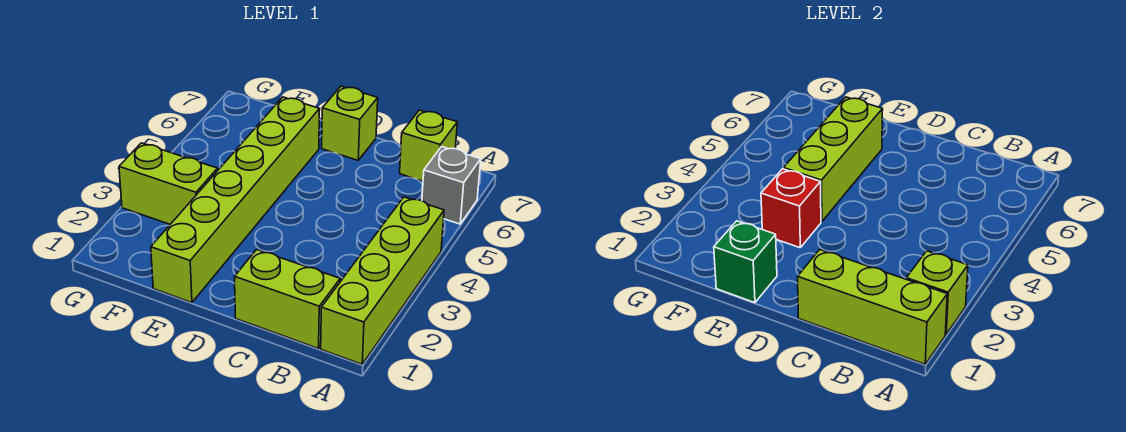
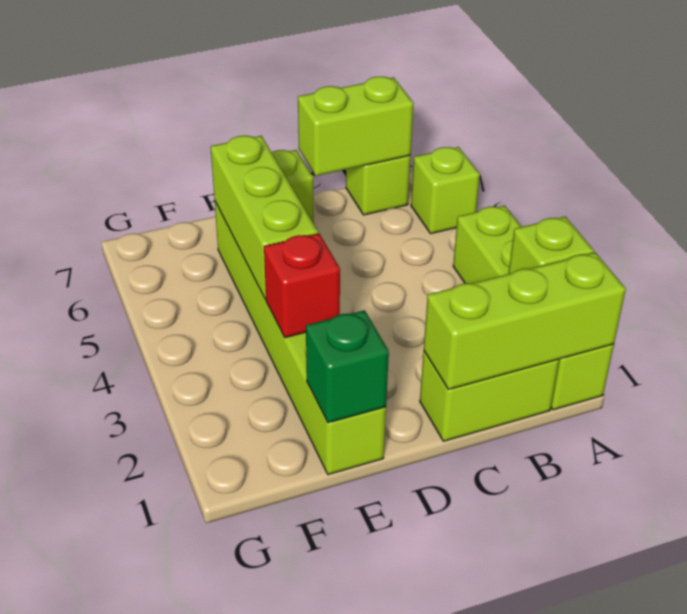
grey 1x1 brick [422,147,481,224] -> lime 1x1 brick [411,147,480,234]
lime 1x2 brick [119,143,218,224] -> lime 1x2 brick moved to [298,77,414,176]

